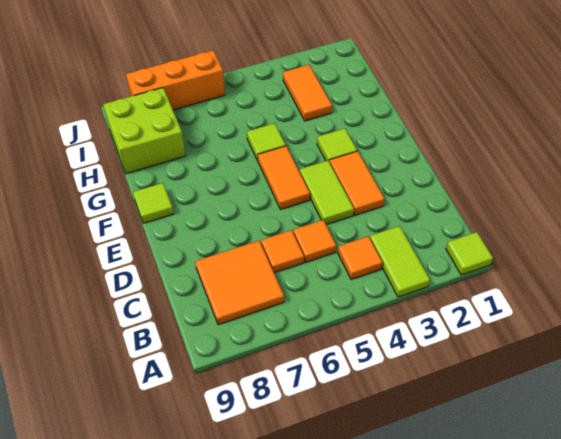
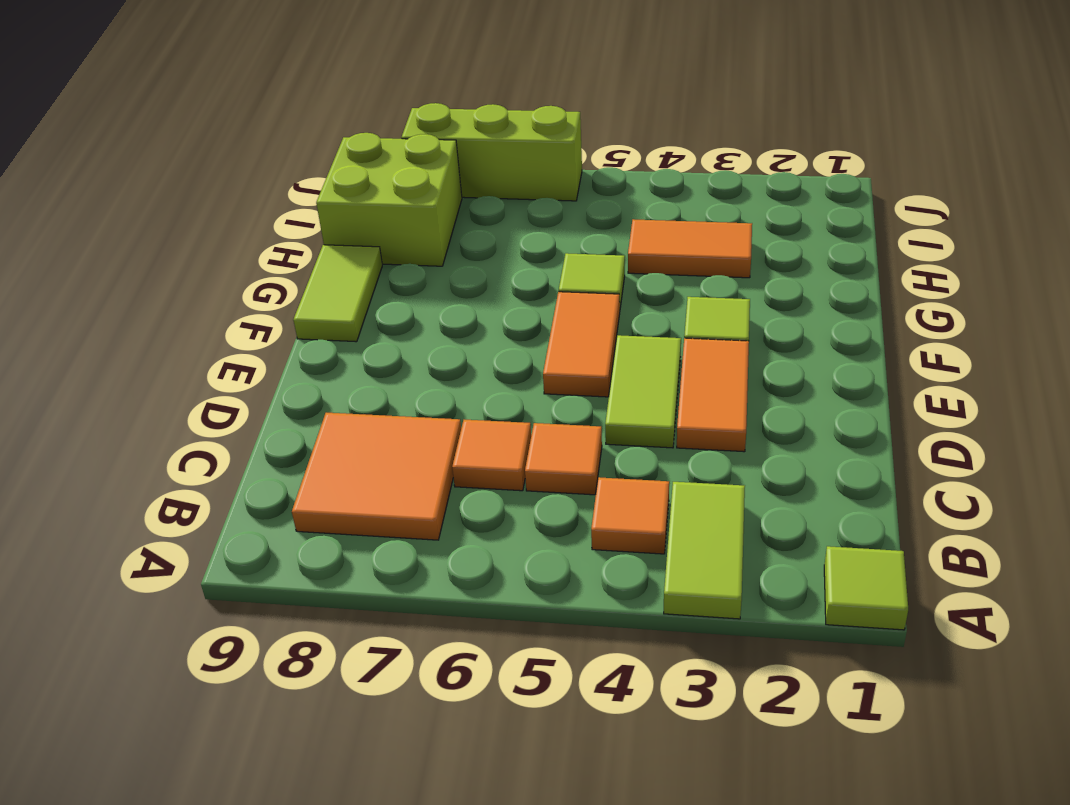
lime 1x1 tile [133,183,174,223] -> lime 1x2 tile [293,245,382,342]
orange 1x2 tile [283,65,332,121] -> orange 1x2 tile turned to [628,219,752,278]
orange 1x3 brick [126,51,225,110] -> lime 1x3 brick [401,103,582,201]

